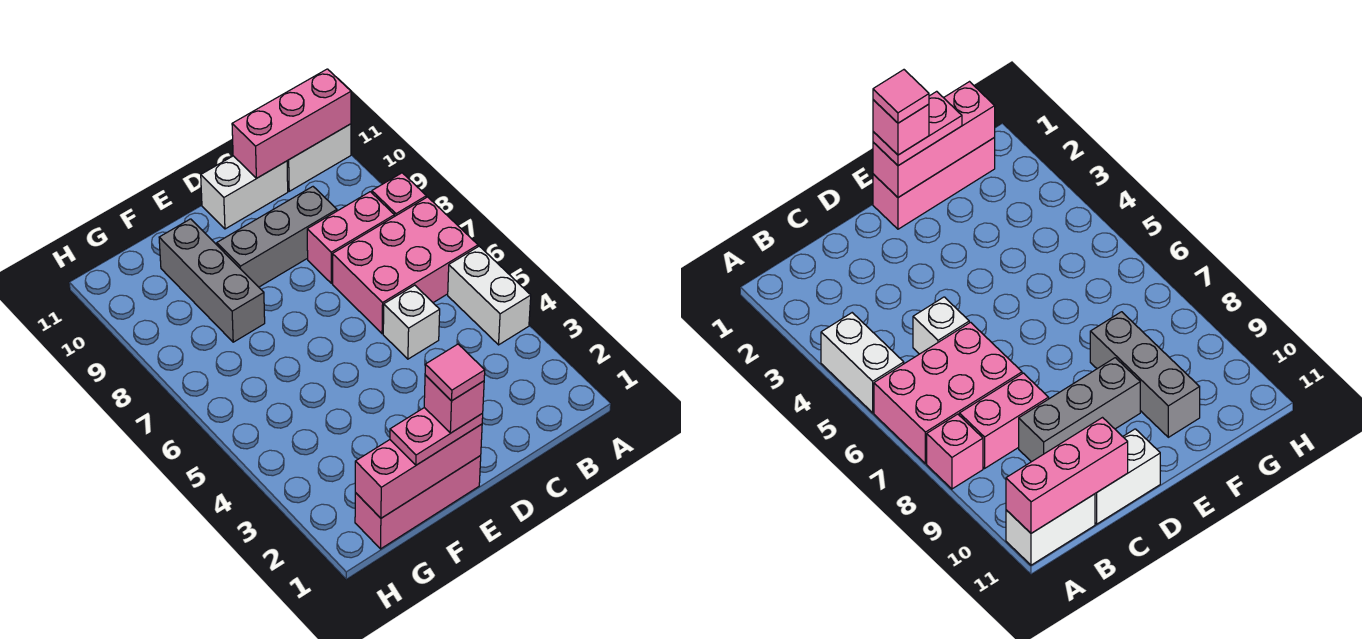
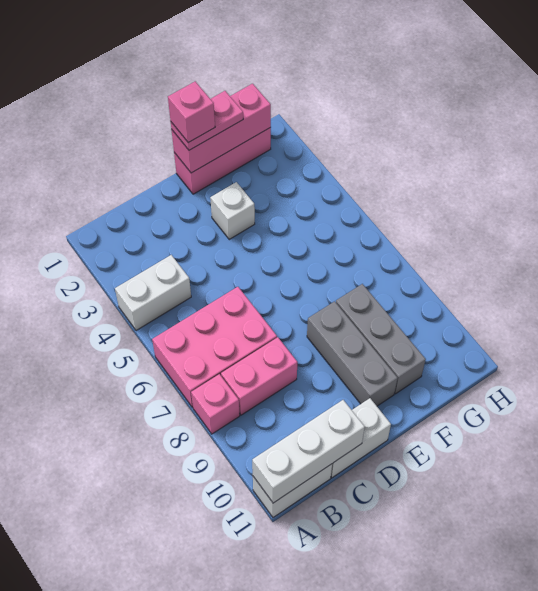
white 1x2 brick [448,246,531,345] -> white 1x2 brick turned to [115,255,191,331]
pink 1x3 brick [232,69,351,178] -> white 1x3 brick [252,400,365,503]
white 1x1 brick [383,285,440,359] -> white 1x1 brick moved to [210,182,255,239]
grey 1x3 brick [217,187,337,287] -> grey 1x3 brick turned to [307,301,397,406]
pink 1x1 tile [425,344,485,401] -> none

